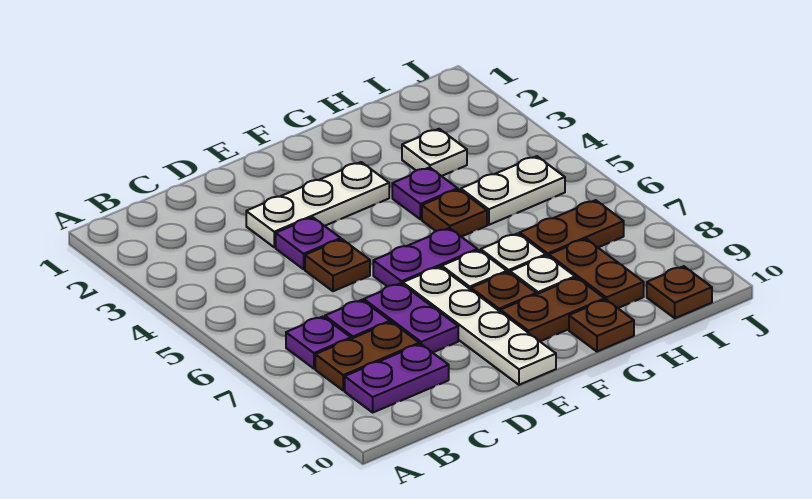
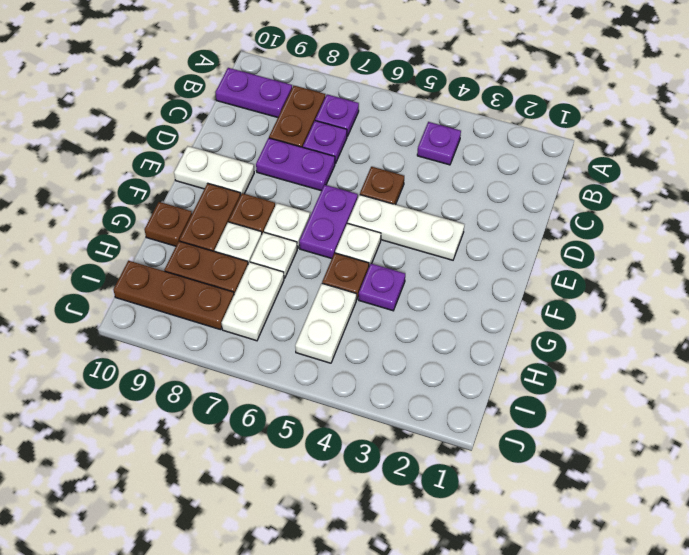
purple 1x2 plate [345,344,449,412] -> purple 1x2 plate turned to [216,68,292,117]
white 1x3 plate [246,162,389,247] -> white 1x3 plate turned to [348,195,464,260]
purple 1x1 plate [276,217,341,269] -> purple 1x1 plate moved to [417,122,461,165]
white 1x4 plate [403,267,556,385] -> white 1x2 plate [174,146,254,196]
white 1x1 plate [402,129,467,176] -> white 1x1 plate moved to [335,223,381,266]
brown 1x2 plate [520,200,624,256] -> white 1x2 plate [222,262,284,341]
brown 1x1 plate [647,266,712,318] -> brown 1x3 plate [113,261,234,330]

